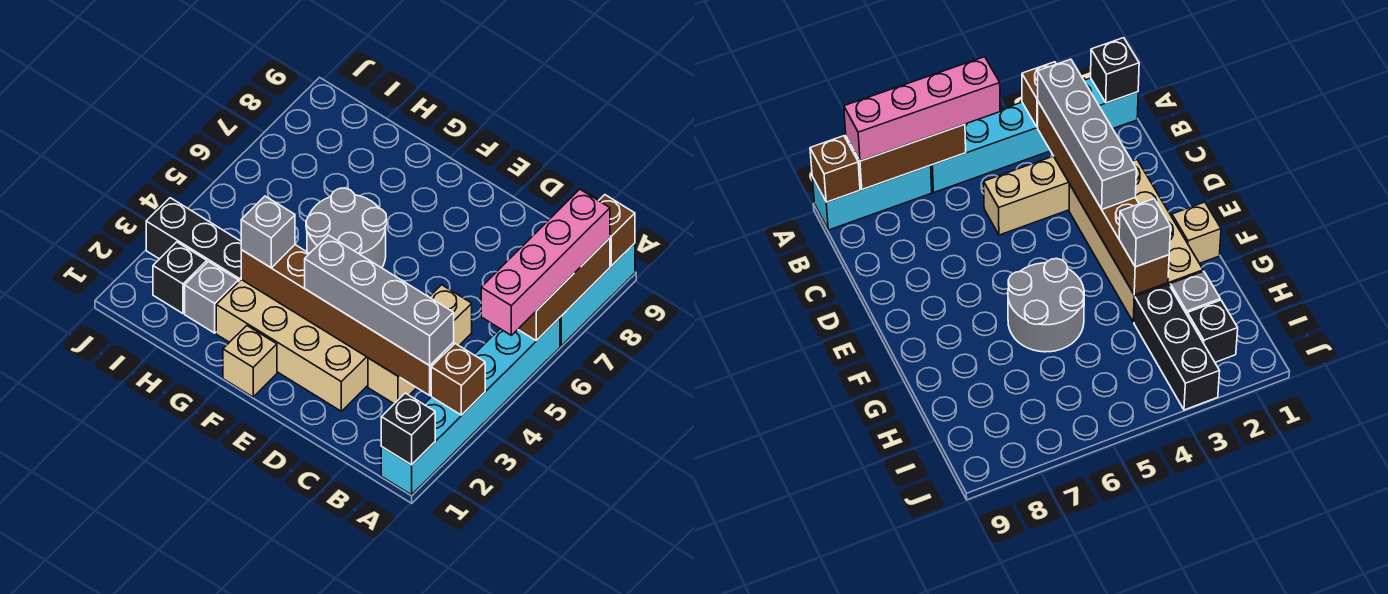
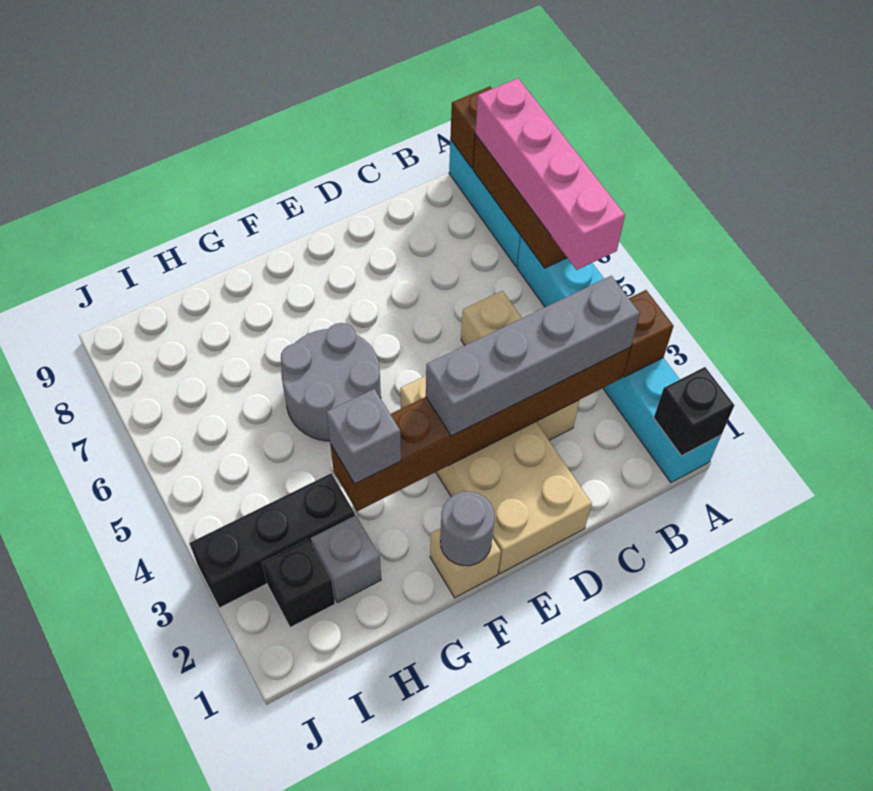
tan 2x4 brick [216,280,368,411] -> tan 2x4 brick turned to [400,376,592,574]
none -> grey 1x1 round brick [440,492,495,566]

